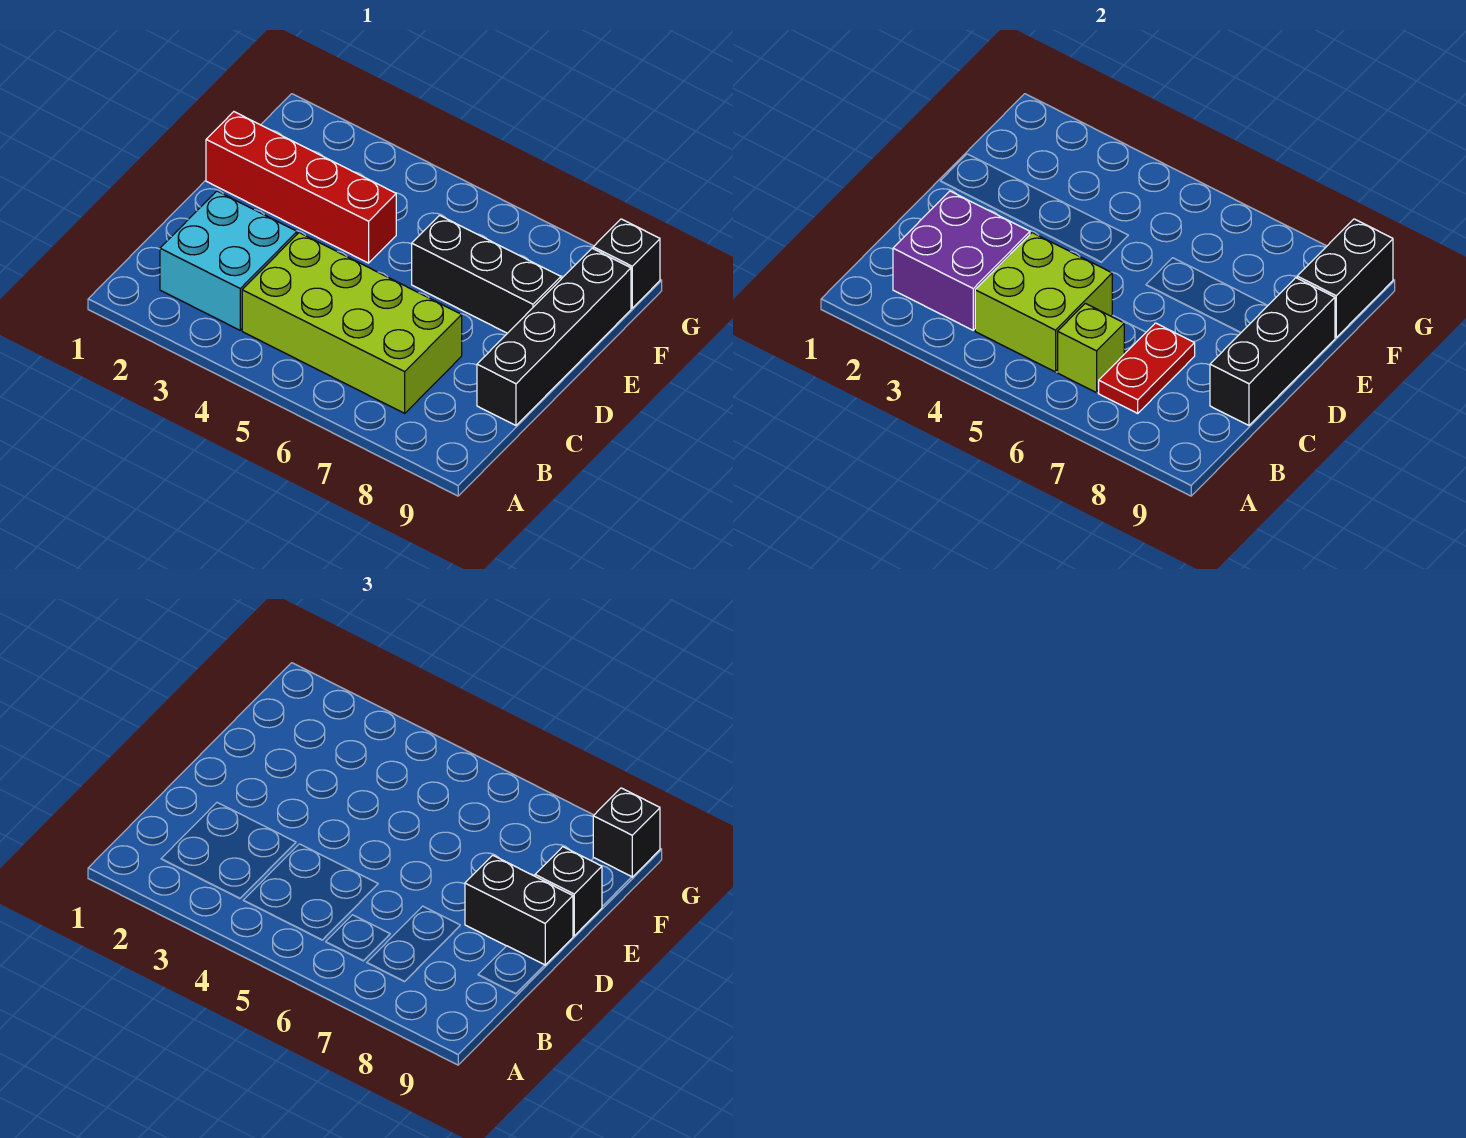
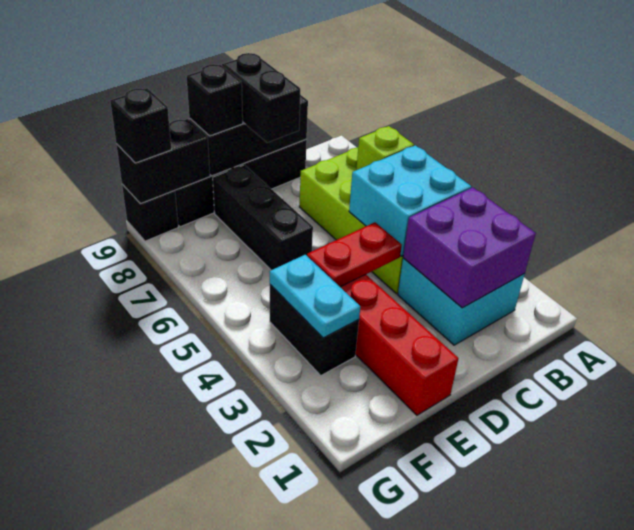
lime 2x2 brick [975,233,1112,372] -> cyan 2x2 brick [349,145,471,256]
red 1x2 plate [1099,323,1195,413] -> red 1x2 plate moved to [307,222,402,287]
none -> black 1x2 brick [270,285,359,375]
none -> cyan 1x2 plate [270,255,360,338]

